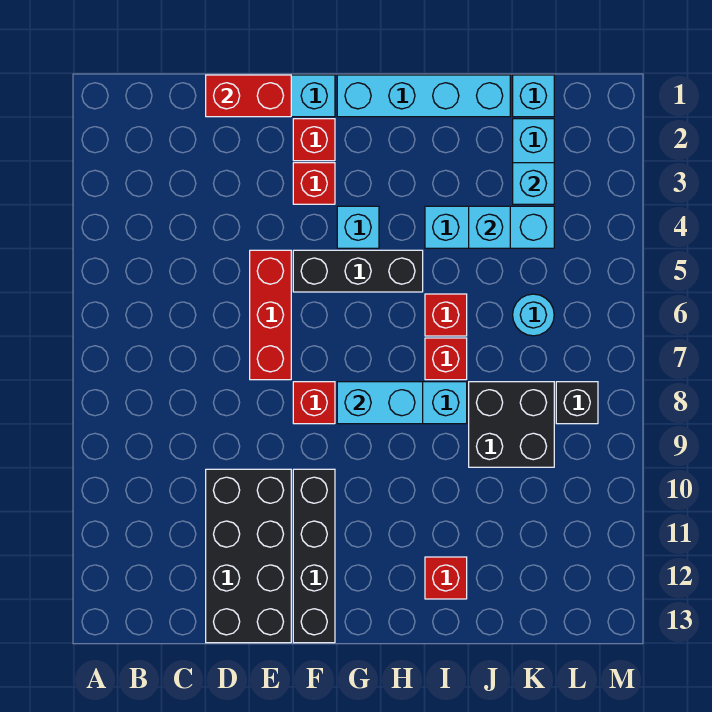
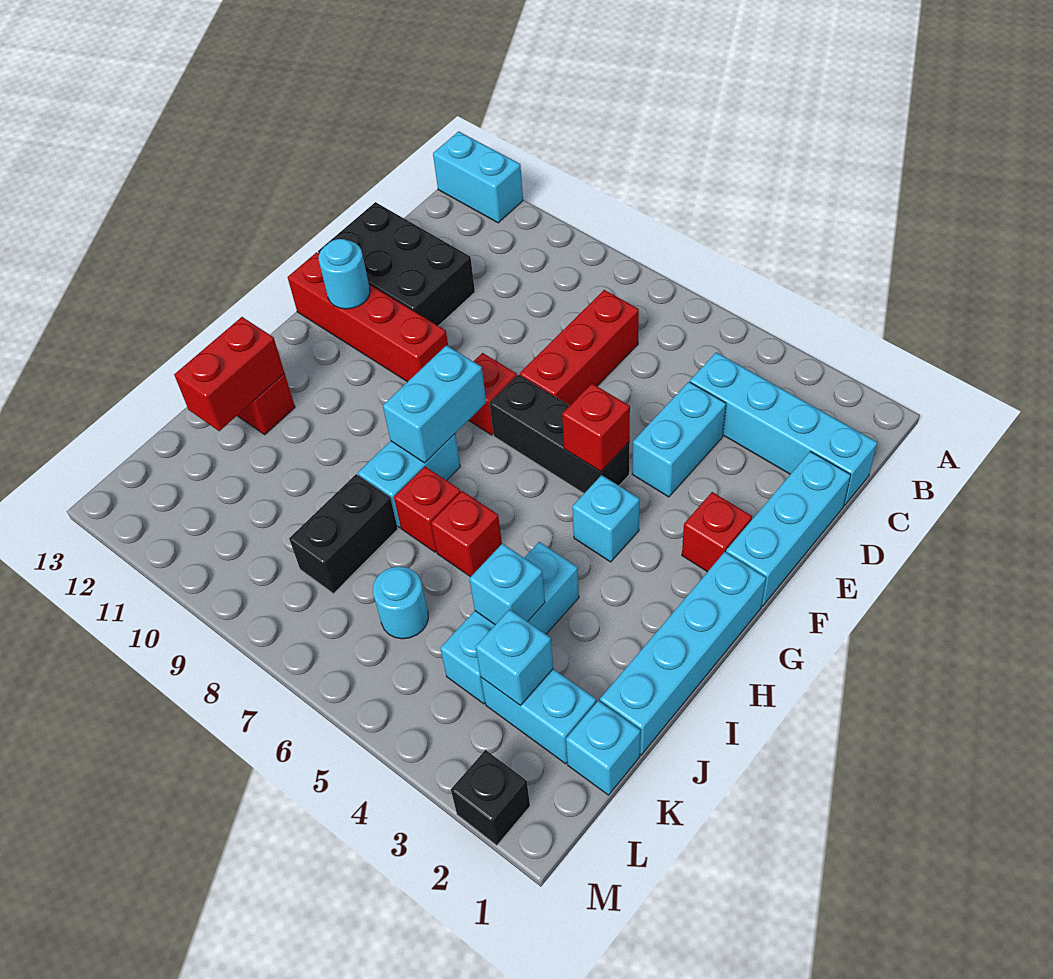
none -> cyan 1x2 brick [433,131,523,223]
none -> cyan 1x4 brick [690,352,877,506]
red 1x2 brick [206,75,291,117] -> red 1x2 brick moved to [174,317,285,431]
none -> cyan 1x2 brick [632,382,726,497]
black 2x4 brick [206,469,291,643] -> black 2x3 brick [318,202,475,326]
red 1x3 brick [250,250,291,380] -> red 1x3 brick turned to [520,290,639,405]
red 1x1 brick [293,163,335,204] -> red 1x1 brick moved to [562,383,630,472]
black 1x3 brick [293,250,423,292] -> black 1x3 brick turned to [490,375,630,493]
black 1x4 brick [293,469,335,643] -> red 1x4 brick [288,252,448,382]
none -> cyan 1x1 round brick [319,239,370,309]
black 2x2 brick [469,382,554,467] -> black 1x2 brick [289,474,398,594]
black 1x1 brick [556,382,598,424] -> black 1x1 brick moved to [451,750,530,845]

